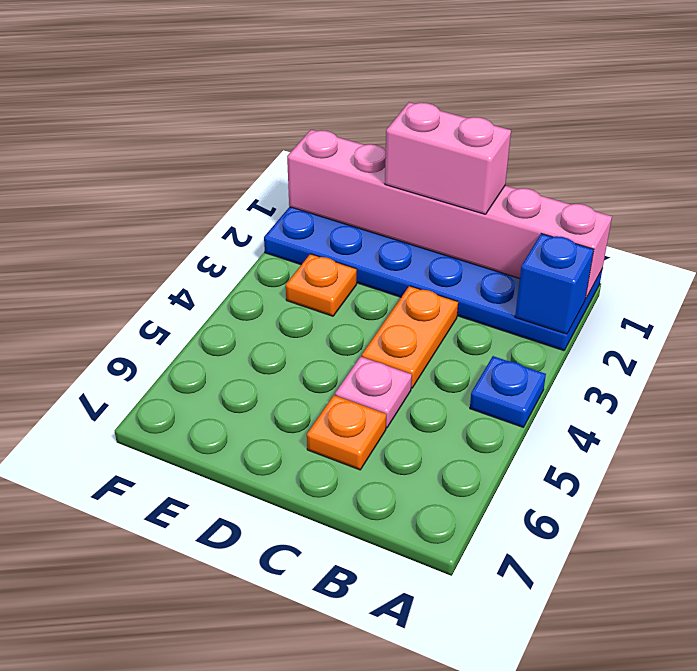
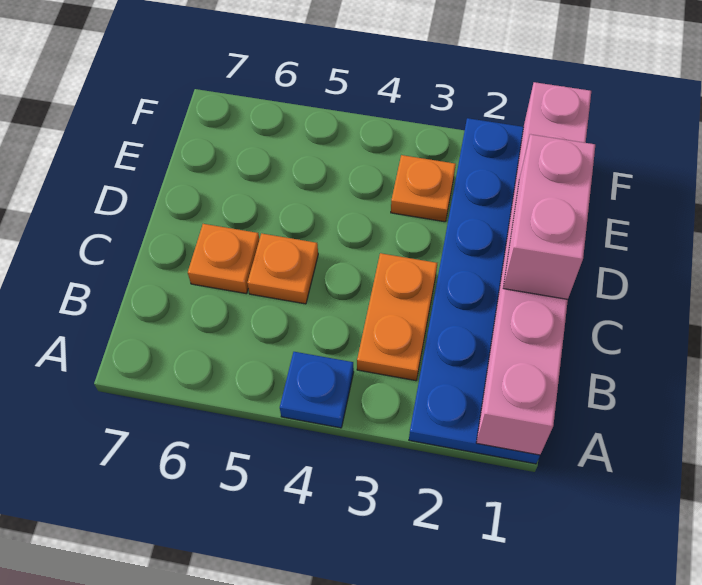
blue 1x1 brick [515,234,594,334] -> none
orange 1x2 plate [362,286,458,388] -> orange 1x2 plate turned to [357,253,437,381]
pink 1x1 plate [335,357,412,428] -> orange 1x1 plate [247,233,318,304]

